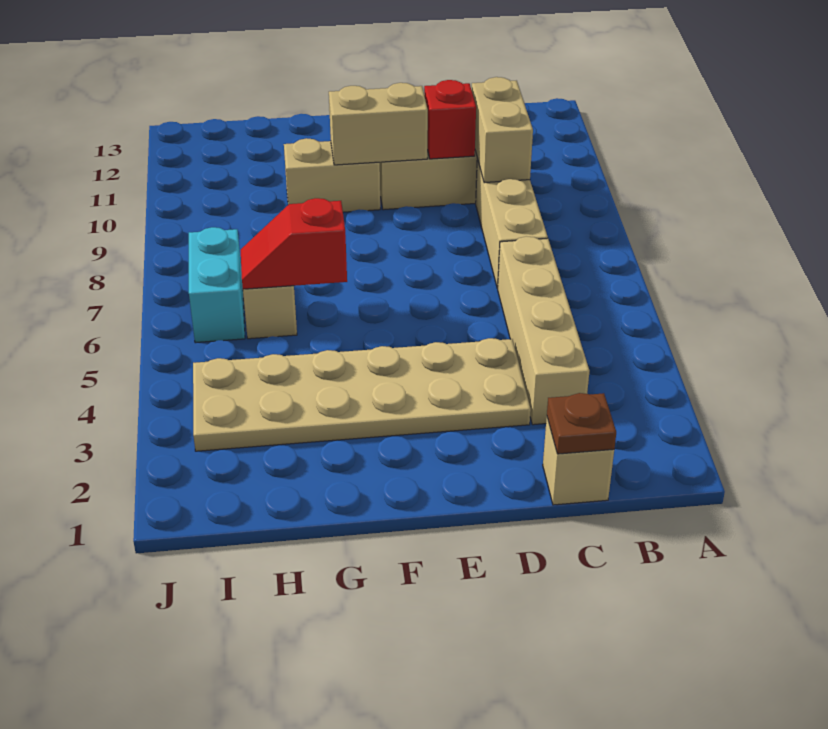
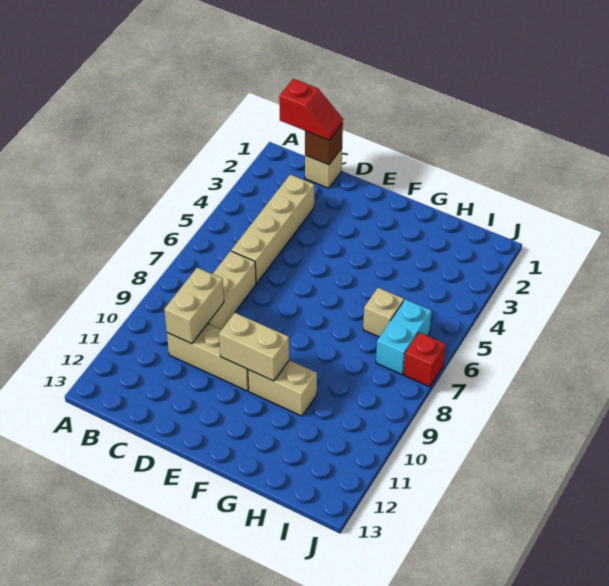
brown 1x1 plate [547,393,616,454] -> brown 1x1 brick [305,124,343,165]
tan 2x6 plate [193,338,531,451] -> none
red 1x1 brick [424,80,476,159] -> red 1x1 brick moved to [404,332,446,387]
red 1x2 slope [241,198,347,289] -> red 1x2 slope moved to [279,79,343,140]

